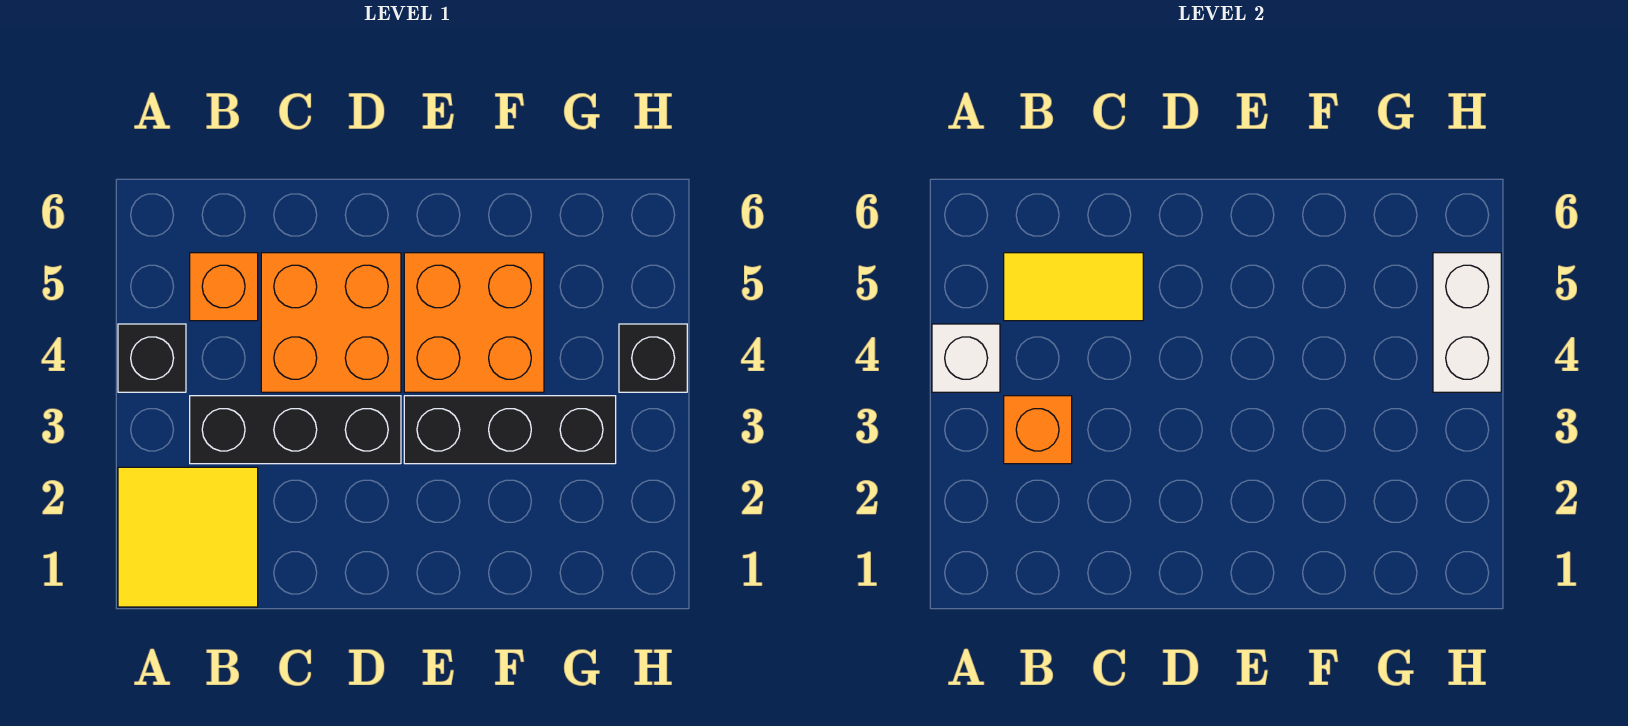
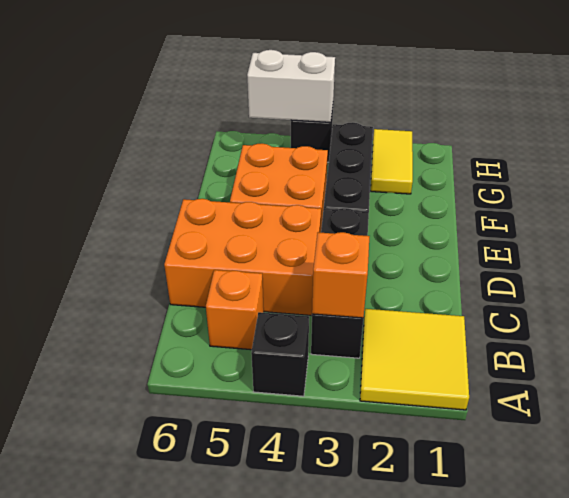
white 1x1 brick [932,324,1000,392] -> none
yellow 1x2 tile [1004,253,1143,321] -> yellow 1x2 tile moved to [371,129,413,194]
orange 2x2 brick [261,253,401,392] -> orange 2x3 brick [164,199,321,316]

